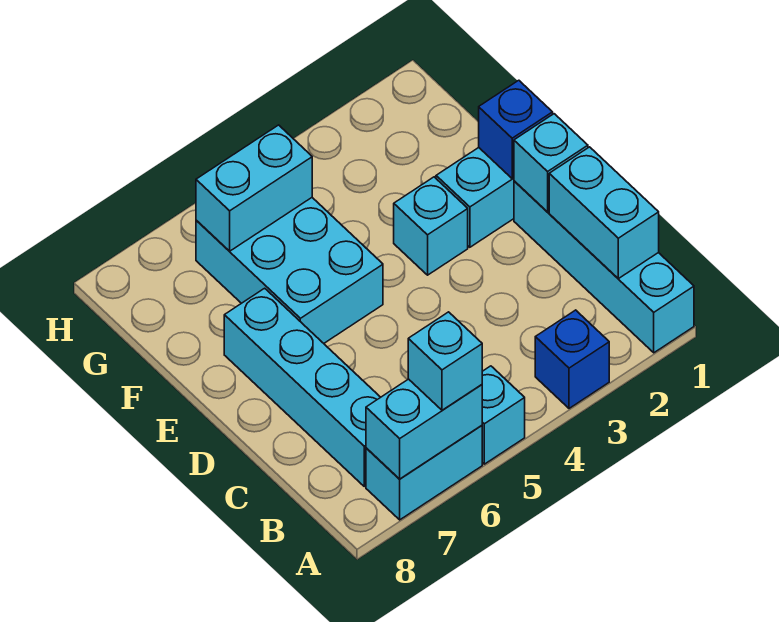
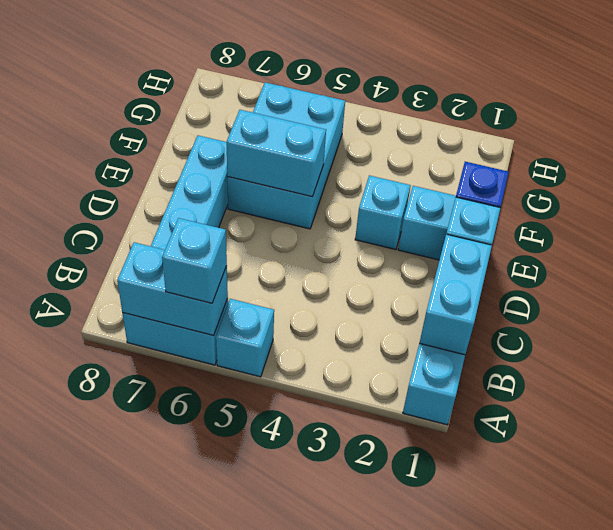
blue 1x1 brick [535,310,609,408] -> none
cyan 1x2 brick [196,125,312,251] -> cyan 1x2 brick moved to [226,110,326,197]

